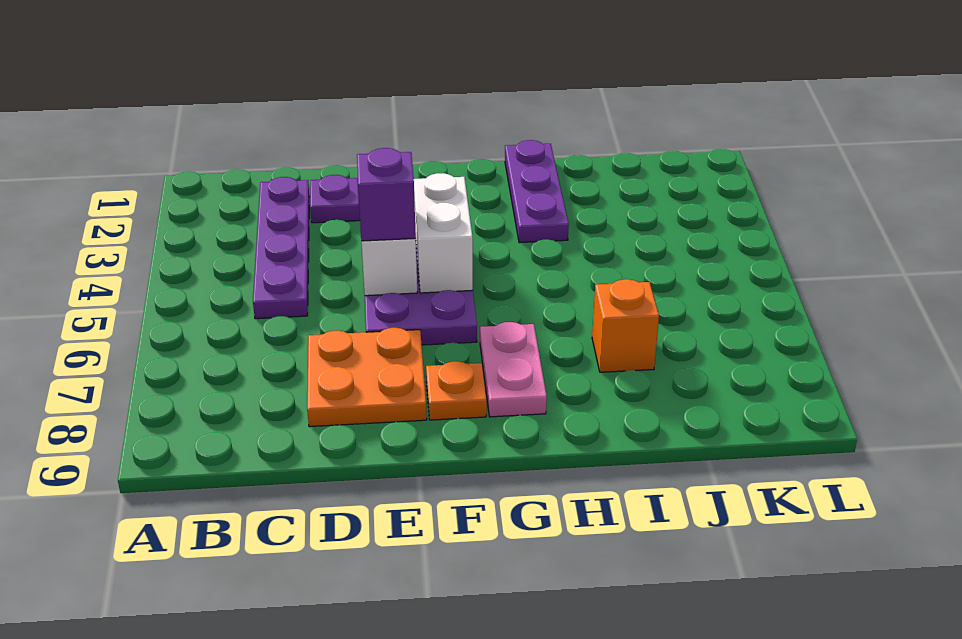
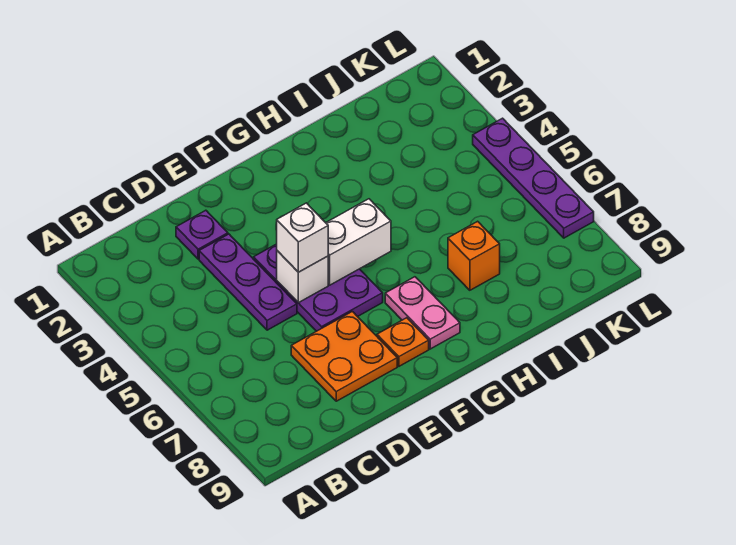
purple 1x4 plate [253,177,310,319] -> purple 1x4 plate moved to [473,118,594,238]
purple 1x1 brick [357,148,416,241] -> white 1x1 brick [277,203,328,272]
white 1x2 brick [414,173,473,293] -> white 1x2 brick turned to [326,199,391,285]
purple 1x3 plate [505,140,569,243] -> purple 1x3 plate moved to [199,234,297,330]

